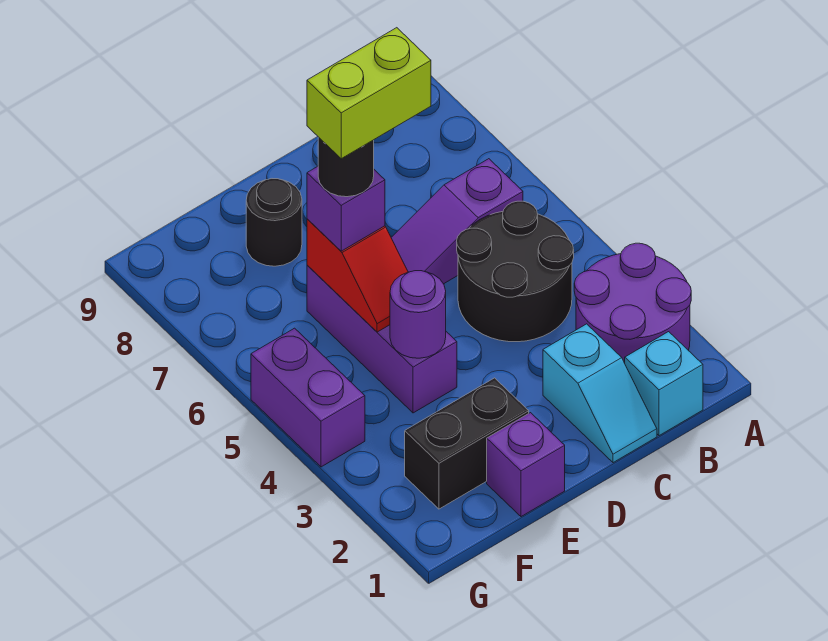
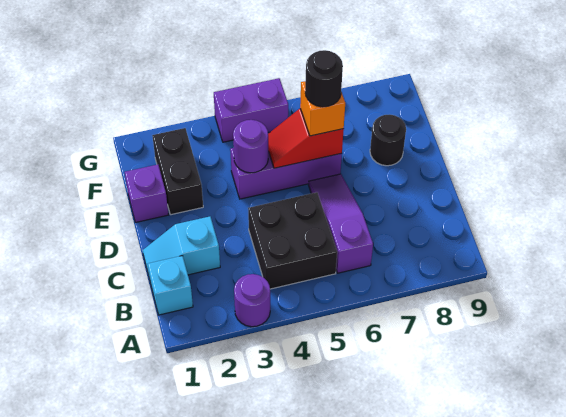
purple 2x2 round brick [574,243,691,363] -> purple 1x1 round brick [234,274,270,327]
black 2x2 round brick [457,201,574,342] -> black 2x2 brick [248,192,337,289]
lime 1x2 brick [307,28,431,159] -> none
purple 1x1 brick [307,167,385,251] -> orange 1x1 brick [300,81,345,136]

